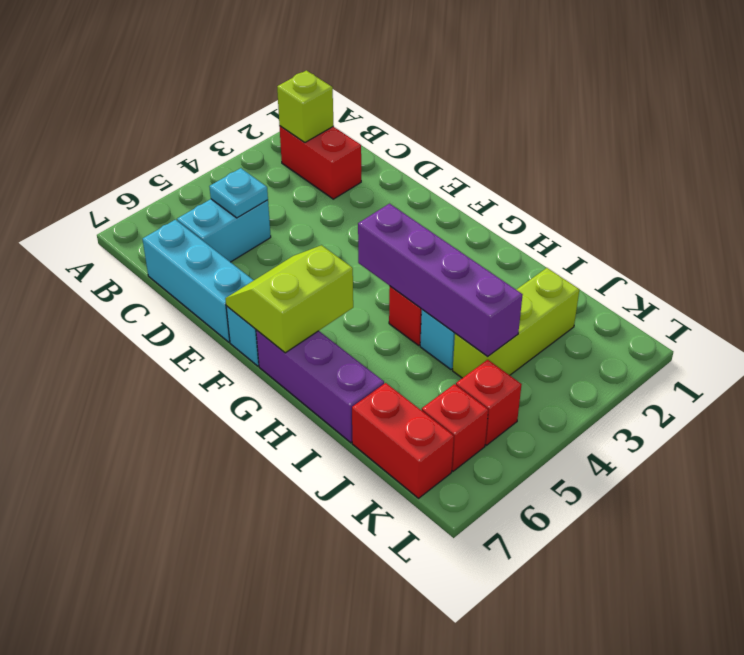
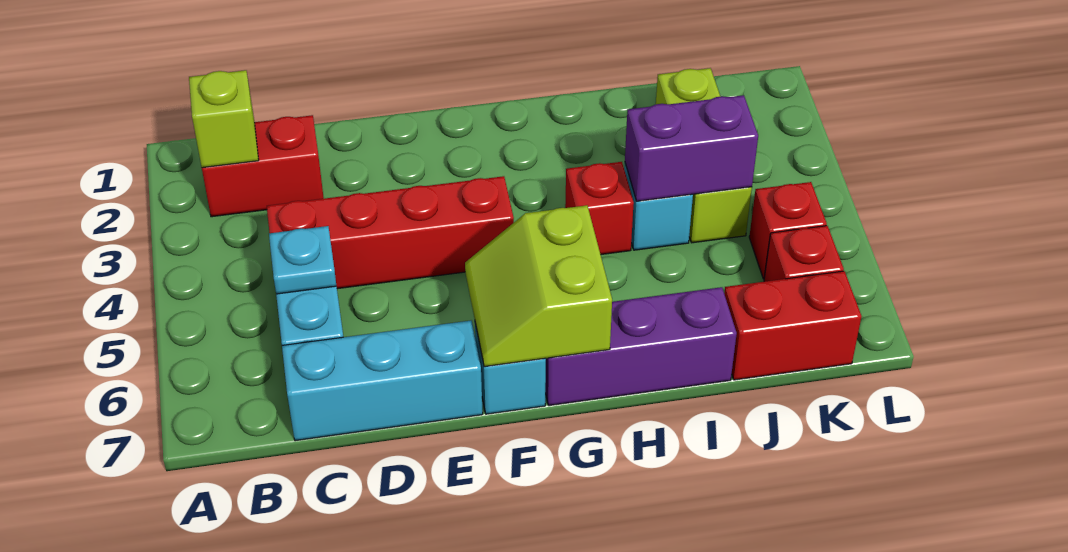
none -> red 1x4 brick [267,176,514,289]
purple 1x4 brick [358,204,523,357] -> purple 1x2 brick [625,95,758,201]

